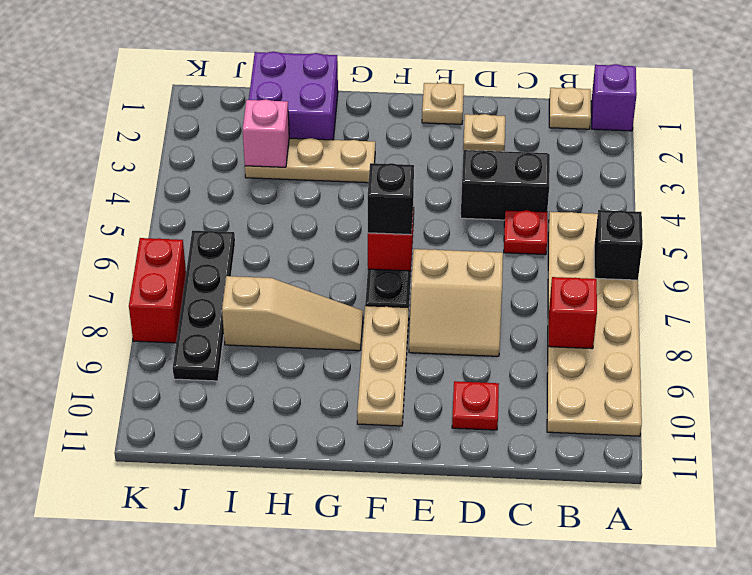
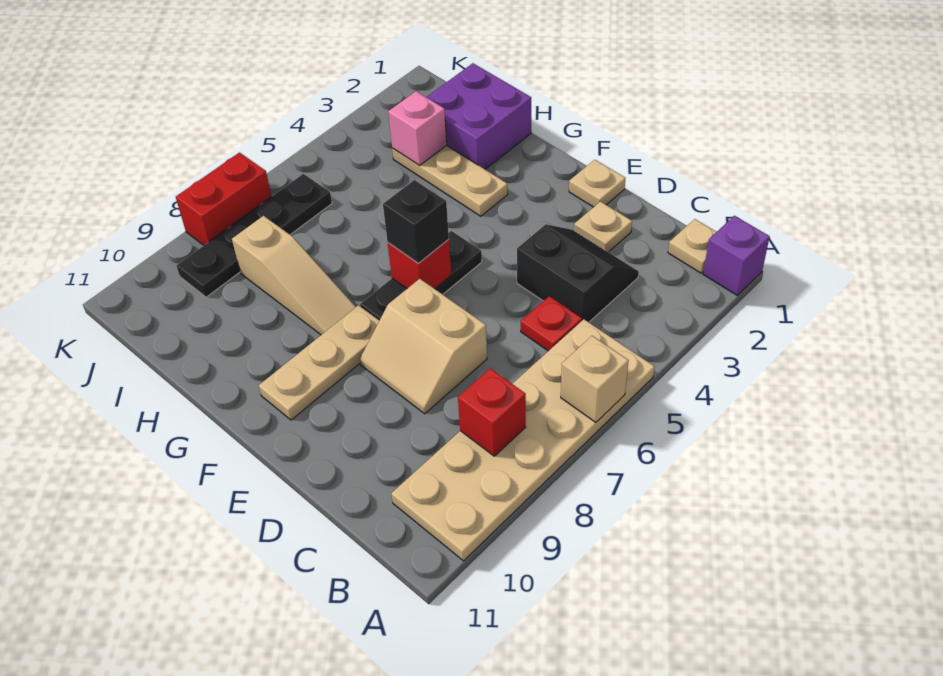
black 1x1 brick [594,210,643,280] -> tan 1x1 brick [561,336,629,422]
red 1x1 plate [452,381,499,430] -> none

